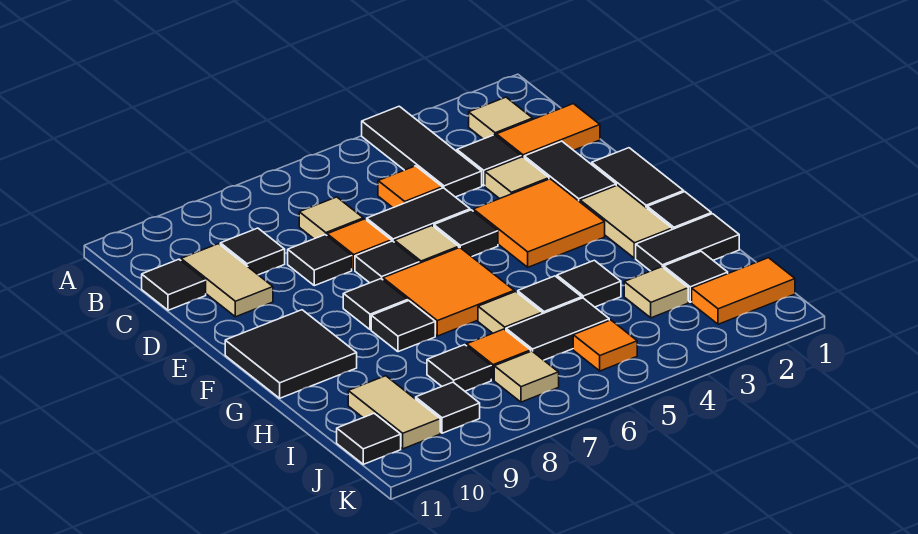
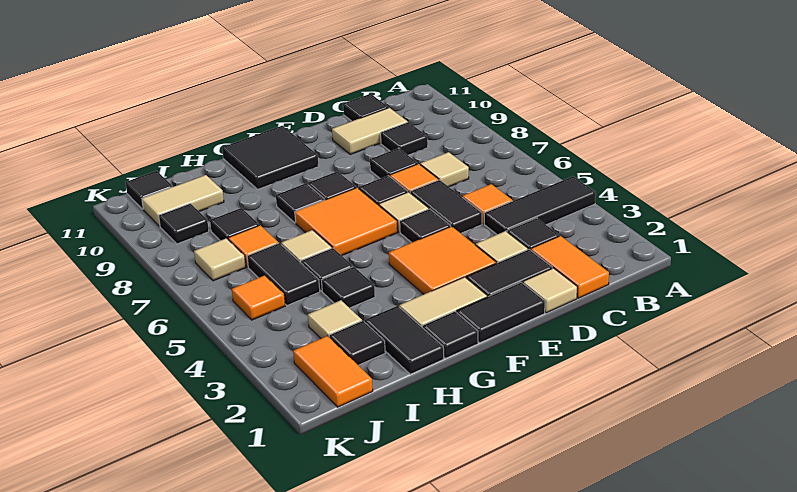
tan 1x1 tile [469,97,533,139] -> tan 1x1 tile moved to [523,268,577,313]

